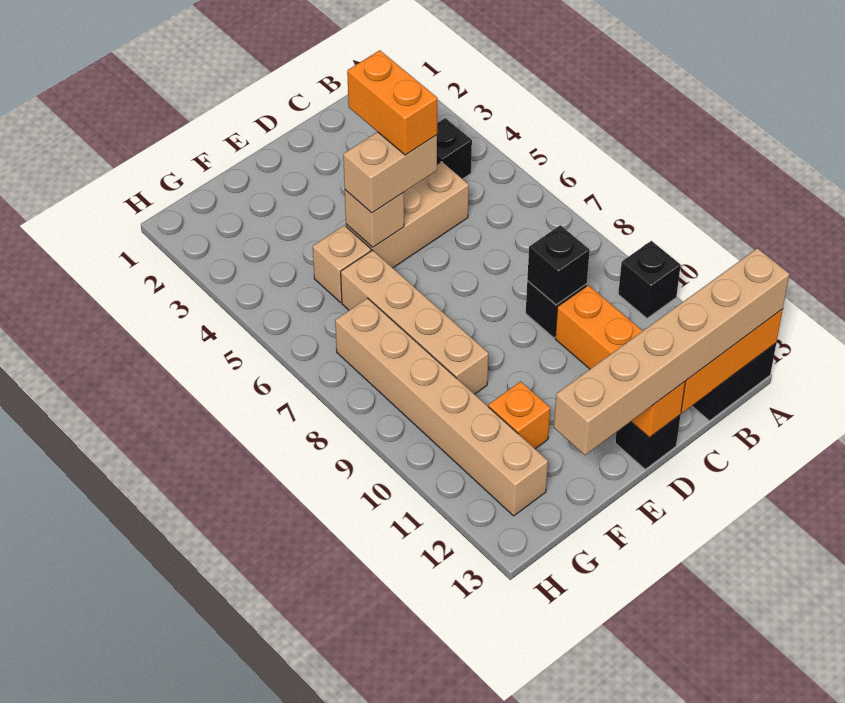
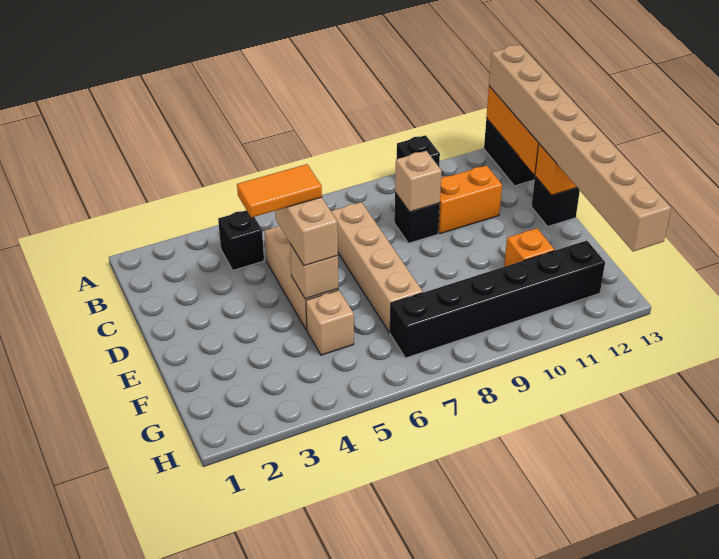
tan 1x6 brick [554,248,789,455] -> tan 1x8 brick [489,45,671,252]
black 1x1 brick [527,225,590,305] -> tan 1x1 brick [395,151,442,212]
orange 1x2 brick [347,50,437,155] -> orange 1x2 tile [237,164,322,218]
tan 1x4 brick [341,250,488,394] -> tan 1x4 brick turned to [331,202,423,333]
tan 1x6 brick [335,298,548,516] -> black 1x6 brick [390,241,605,358]

